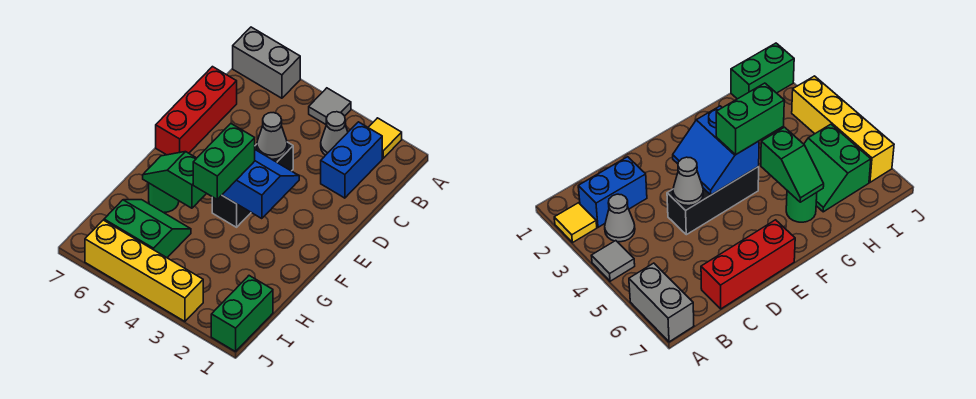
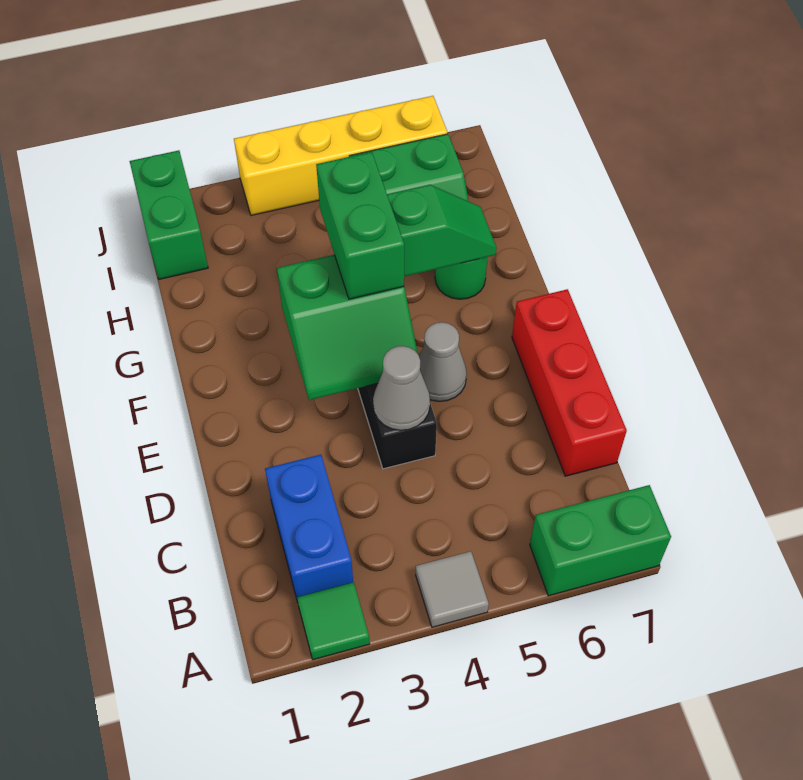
yellow 1x1 tile [368,118,402,158] -> green 1x1 tile [297,582,370,660]
grey 1x2 brick [233,27,300,98] -> green 1x2 brick [530,485,671,596]
grey 1x1 cone [321,112,348,155] -> grey 1x1 cone moved to [419,322,467,401]
blue 2x2 slope [222,150,299,219] -> green 2x2 slope [277,255,418,400]

